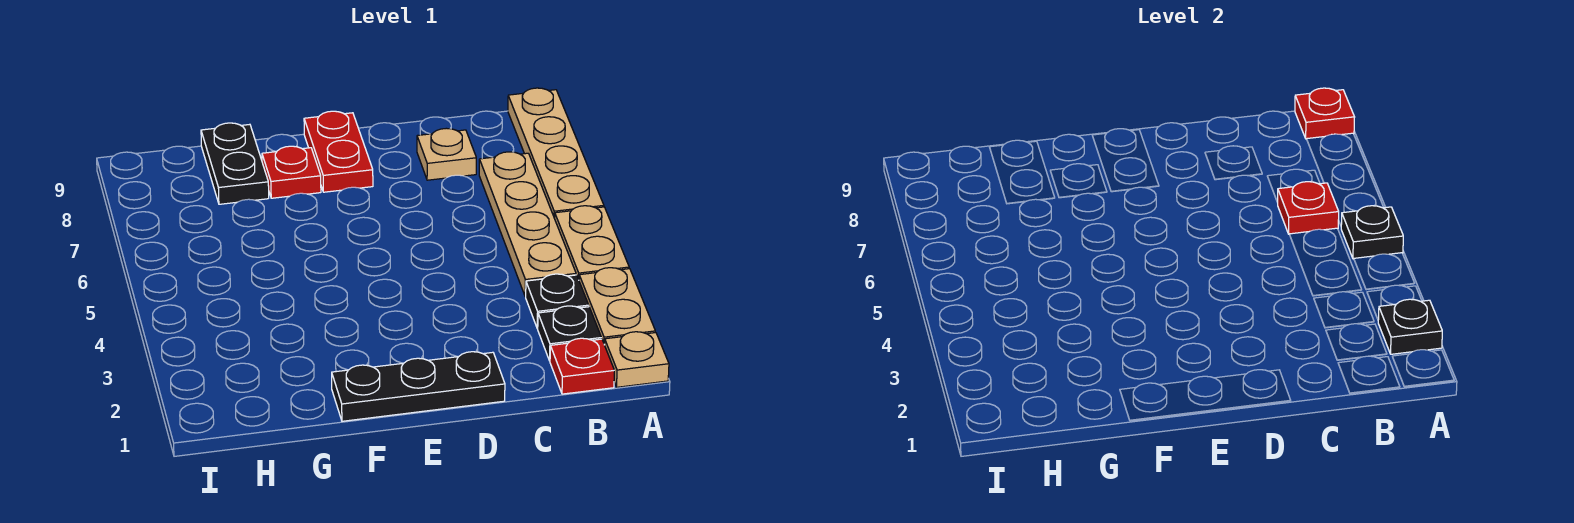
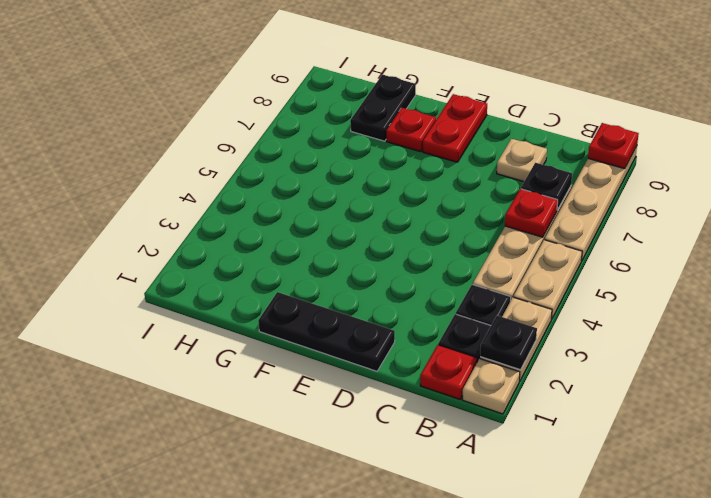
black 1x1 plate [1341,206,1403,259] -> black 1x1 plate moved to [521,163,572,210]

